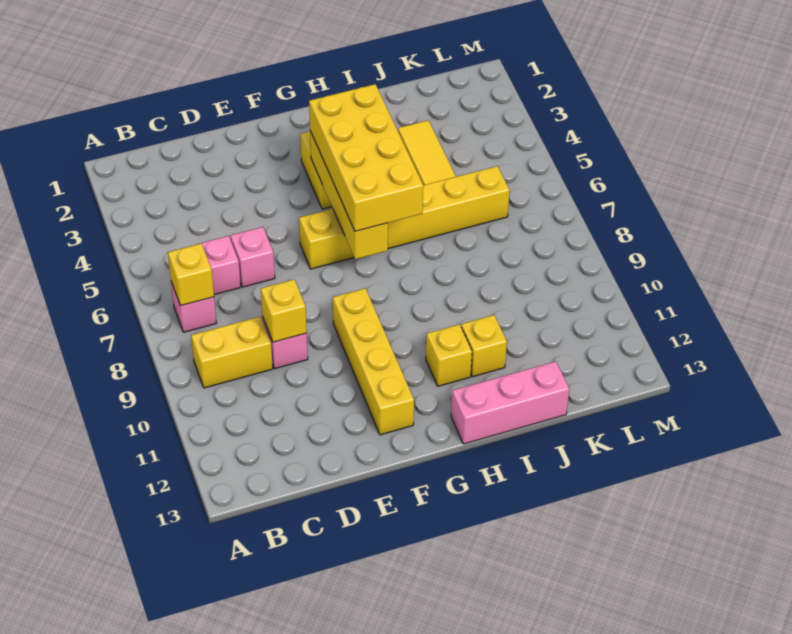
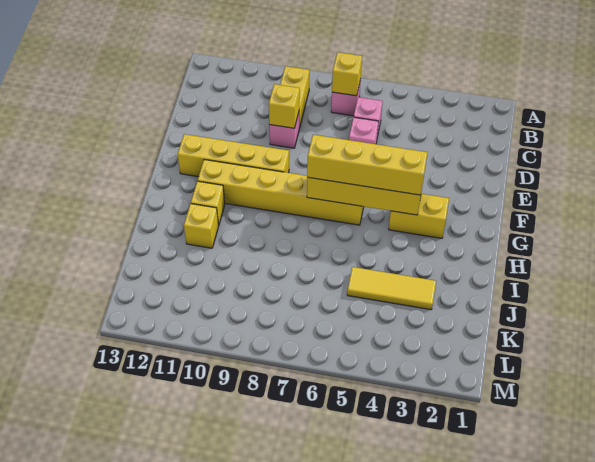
yellow 1x6 brick [299,166,510,269] -> yellow 1x6 brick turned to [198,160,364,225]
yellow 2x4 brick [309,84,423,231] -> yellow 1x4 brick [307,135,428,195]
pink 1x3 brick [451,361,569,444] -> none

